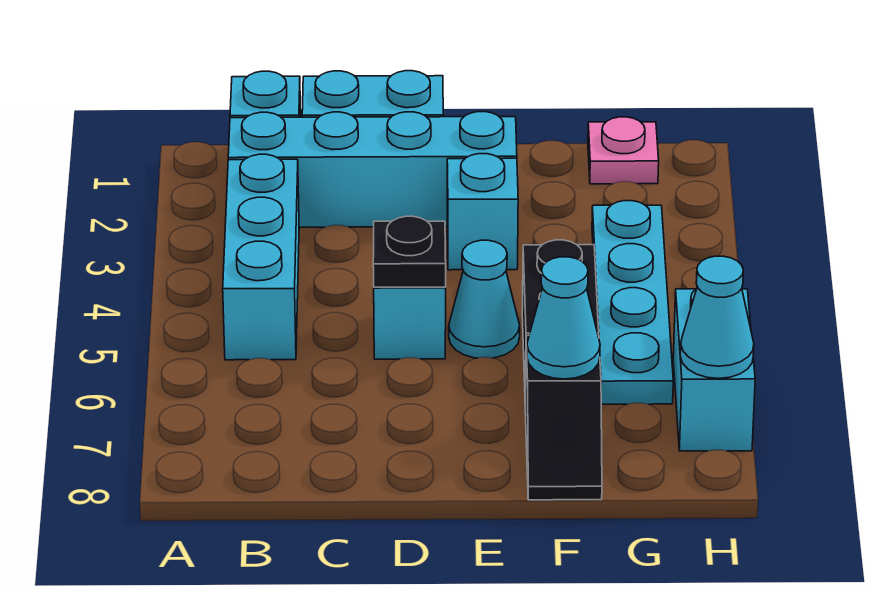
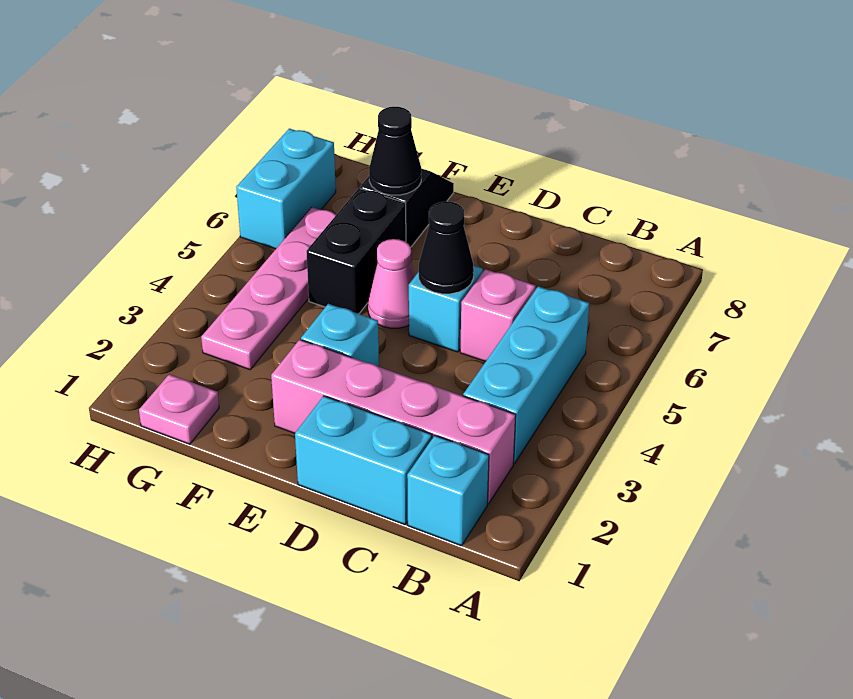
cyan 1x4 brick [228,112,517,227] -> pink 1x4 brick [271,340,516,504]
none -> pink 1x1 brick [460,269,536,361]
black 1x1 plate [373,216,446,287] -> black 1x1 cone [419,201,474,294]
cyan 1x1 cone [449,240,520,358] -> pink 1x1 cone [368,239,415,328]
cyan 1x1 cone [527,257,600,379] -> black 1x1 cone [369,107,421,195]
cyan 1x4 plate [592,201,673,404] -> pink 1x4 plate [201,207,336,370]
cyan 1x1 cone [680,256,754,378] -> none

